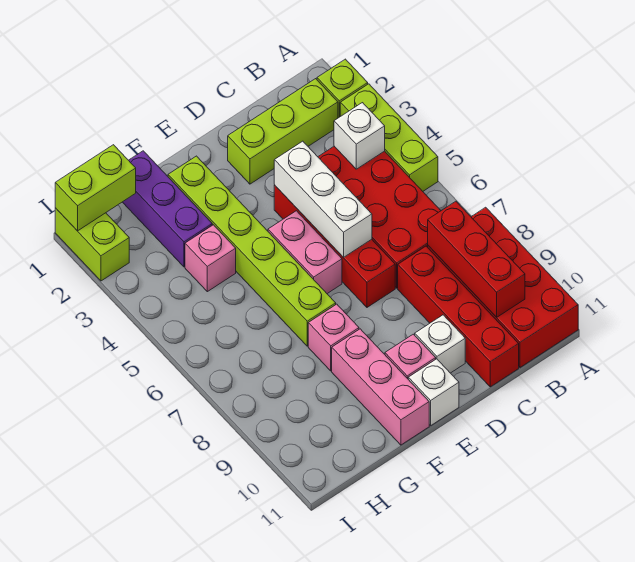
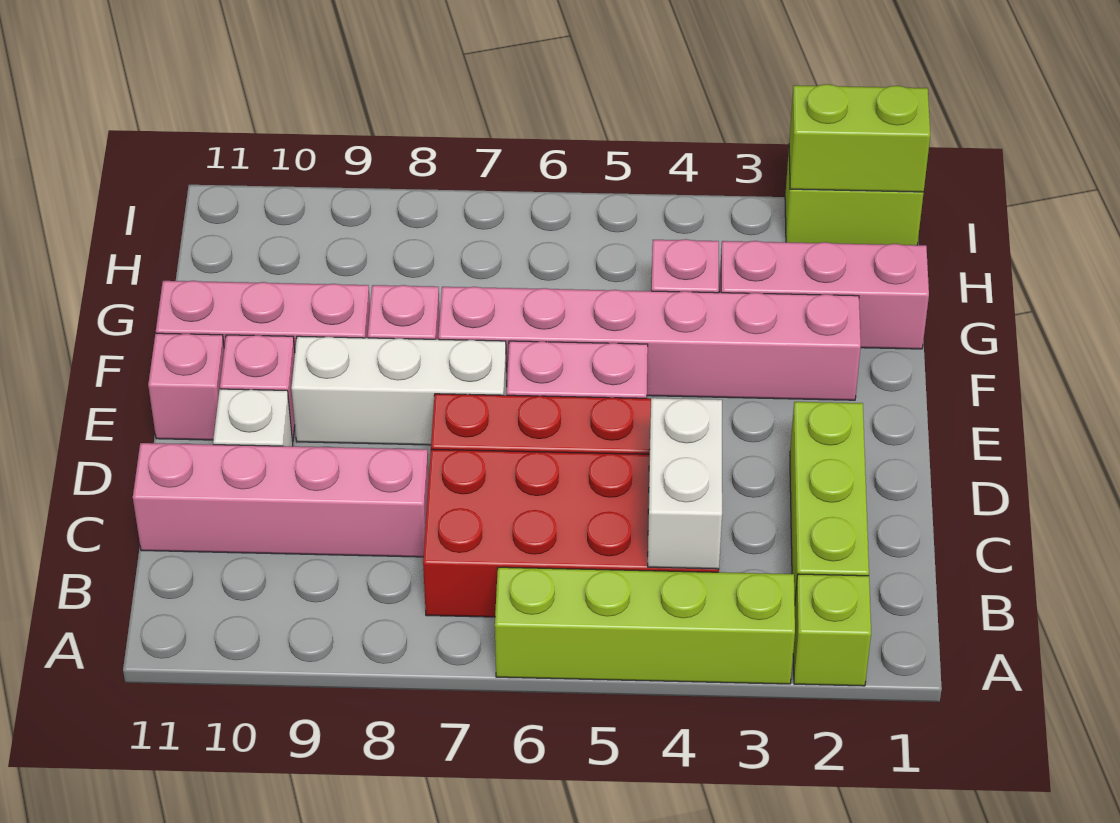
lime 1x3 brick [340,84,438,191] -> lime 1x4 brick [495,567,795,684]
red 2x4 brick [428,207,578,367] -> none
white 1x1 brick [334,103,385,169] -> white 1x2 brick [648,398,722,569]
red 1x3 brick [428,201,525,317] -> none
red 1x4 brick [398,246,519,387] -> pink 1x4 brick [133,443,429,557]
white 1x3 brick [274,141,372,257] -> white 1x3 brick moved to [291,336,507,445]
white 1x1 brick [408,359,459,425] -> pink 1x1 brick [148,333,224,440]
lime 1x6 brick [168,156,336,346] -> pink 1x6 brick [438,287,861,400]
purple 1x3 brick [123,151,212,267] -> pink 1x3 brick [719,241,929,349]
lime 1x2 brick [55,145,136,231] -> lime 1x2 brick turned to [789,84,930,192]

